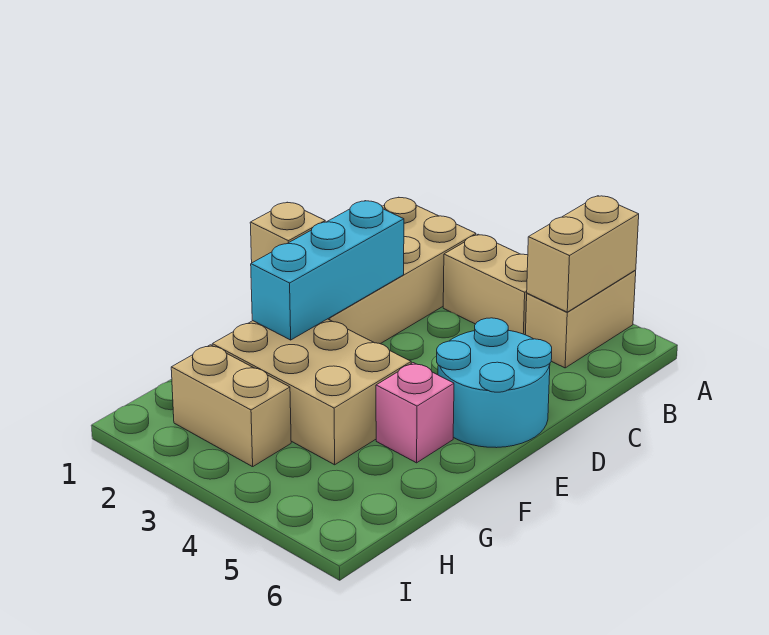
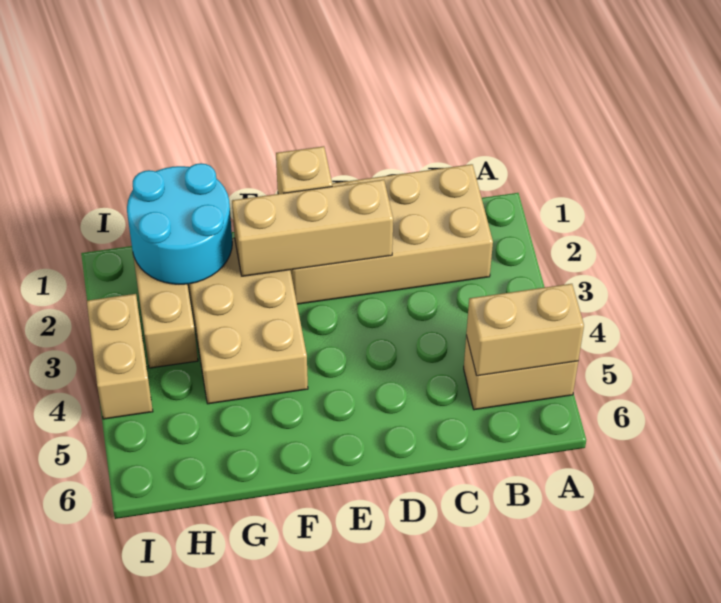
tan 1x2 brick [443,234,528,335] -> tan 1x2 brick moved to [87,294,153,419]
cyan 1x3 brick [251,201,404,340] -> tan 1x3 brick [232,180,393,276]
cyan 2x2 round brick [437,318,552,448] -> cyan 2x2 round brick moved to [127,163,232,284]
pink 1x1 brick [376,363,454,463] -> none

